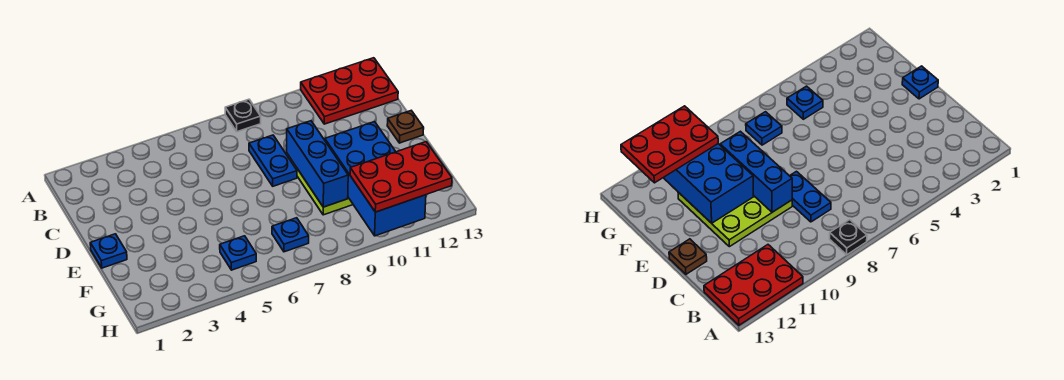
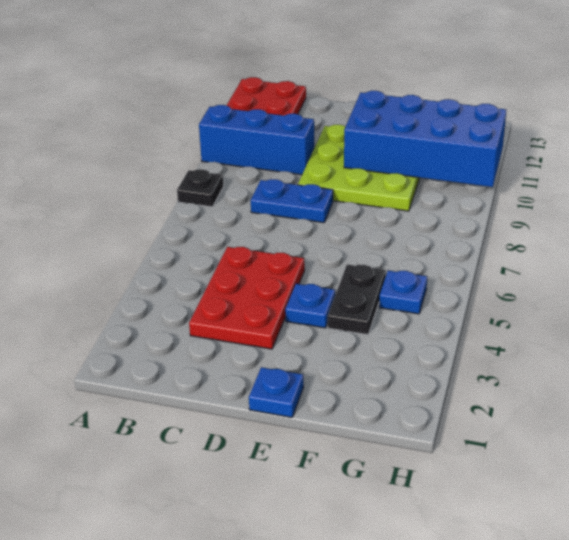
blue 1x3 brick [287,121,348,207] -> blue 1x3 brick moved to [199,105,314,175]
brown 1x1 plate [387,111,424,143] -> none
none -> black 1x2 plate [328,264,386,335]
blue 1x1 plate [272,218,309,252] -> blue 1x1 plate moved to [285,284,335,328]
red 2x3 plate [350,142,452,212] -> red 2x3 plate moved to [189,247,305,349]

